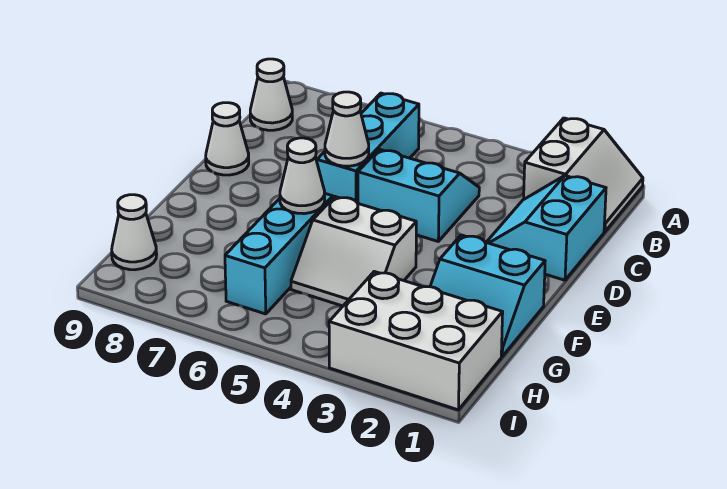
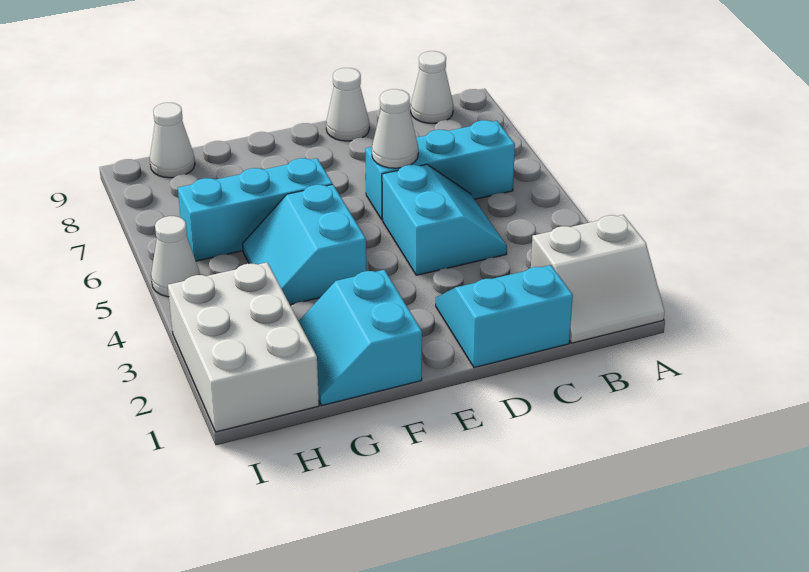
white 2x2 slope [291,197,416,306] -> cyan 2x2 slope [243,184,366,305]
white 1x1 cone [280,138,325,214] -> white 1x1 cone moved to [151,216,200,297]

